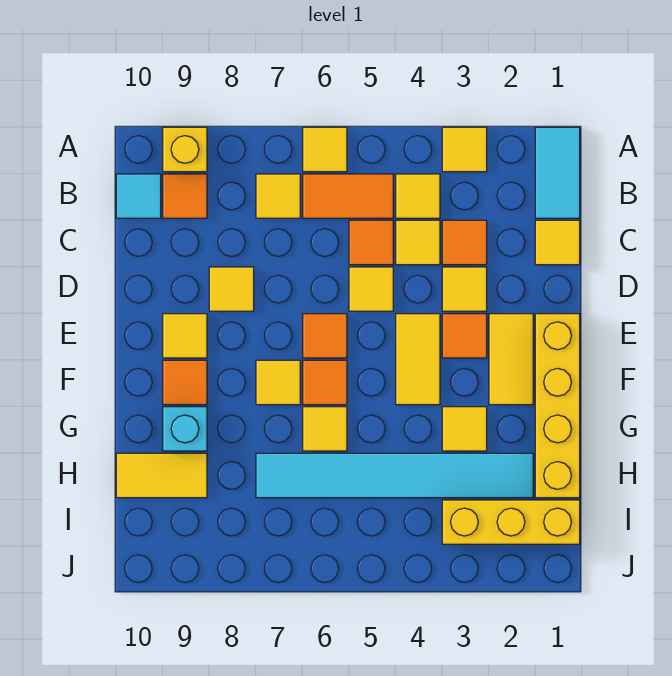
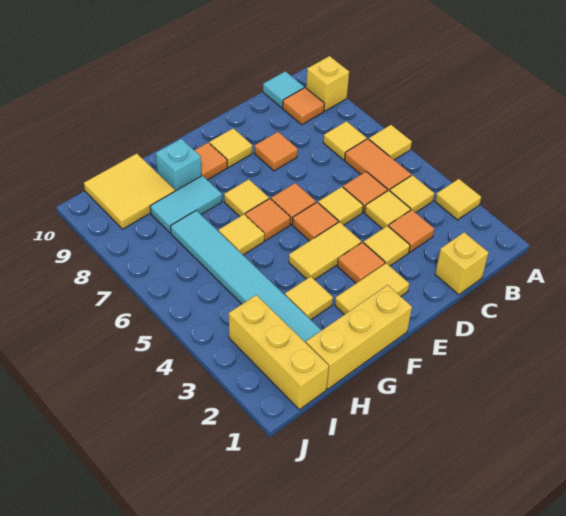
cyan 1x2 tile [535,127,580,218] -> cyan 1x2 tile moved to [150,176,222,233]
yellow 1x1 tile [535,220,580,265] -> yellow 1x1 brick [435,232,488,295]
yellow 1x1 tile [209,267,254,311] -> orange 1x1 tile [255,132,298,171]
yellow 1x4 brick [535,314,580,498] -> yellow 1x3 brick [306,285,412,389]
none -> orange 1x1 tile [292,202,338,241]
yellow 1x2 tile [116,453,207,498] -> yellow 2x2 tile [84,153,175,229]

